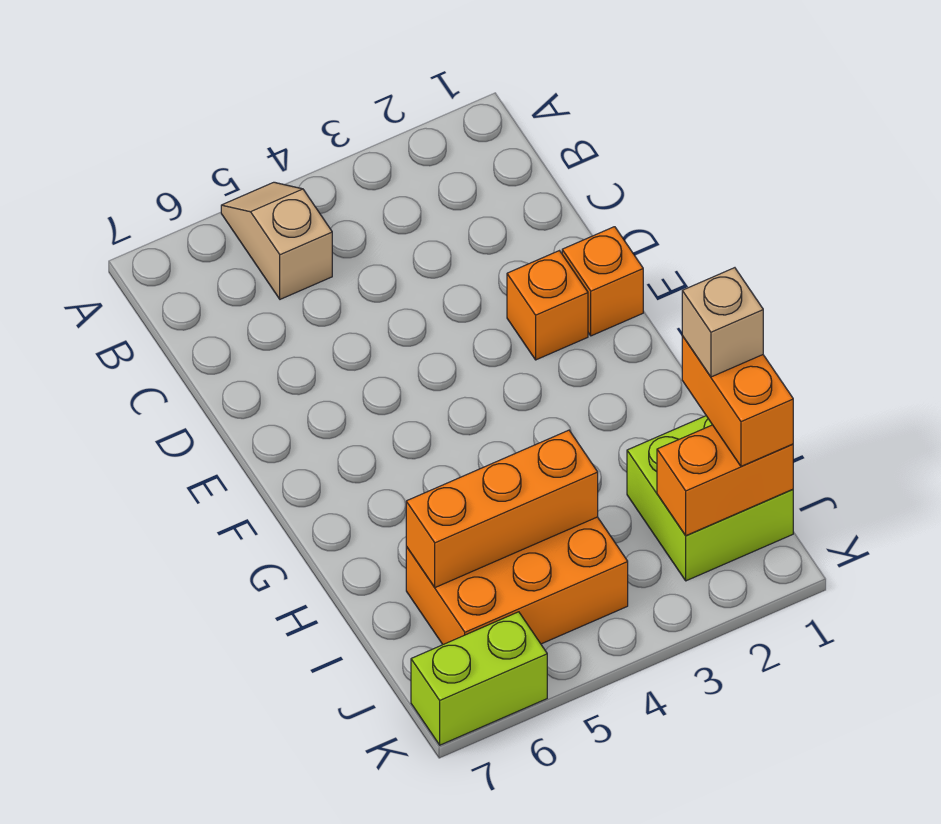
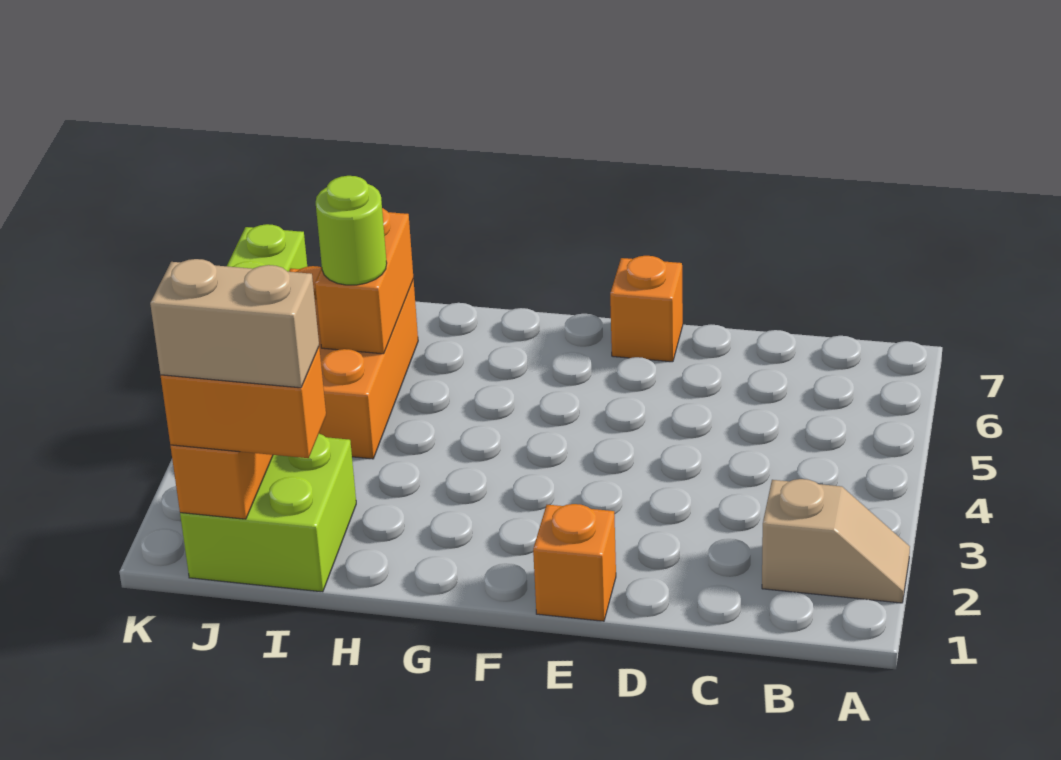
tan 1x2 slope [221,182,332,299] -> tan 1x2 slope moved to [762,479,910,603]
orange 1x1 brick [507,251,588,360] -> orange 1x1 brick moved to [610,256,683,362]
tan 1x1 brick [682,268,763,377] -> tan 1x2 brick [150,259,319,388]
orange 1x3 brick [406,430,598,587] -> orange 1x2 brick [315,208,413,354]
none -> lime 1x1 round brick [316,176,387,285]

